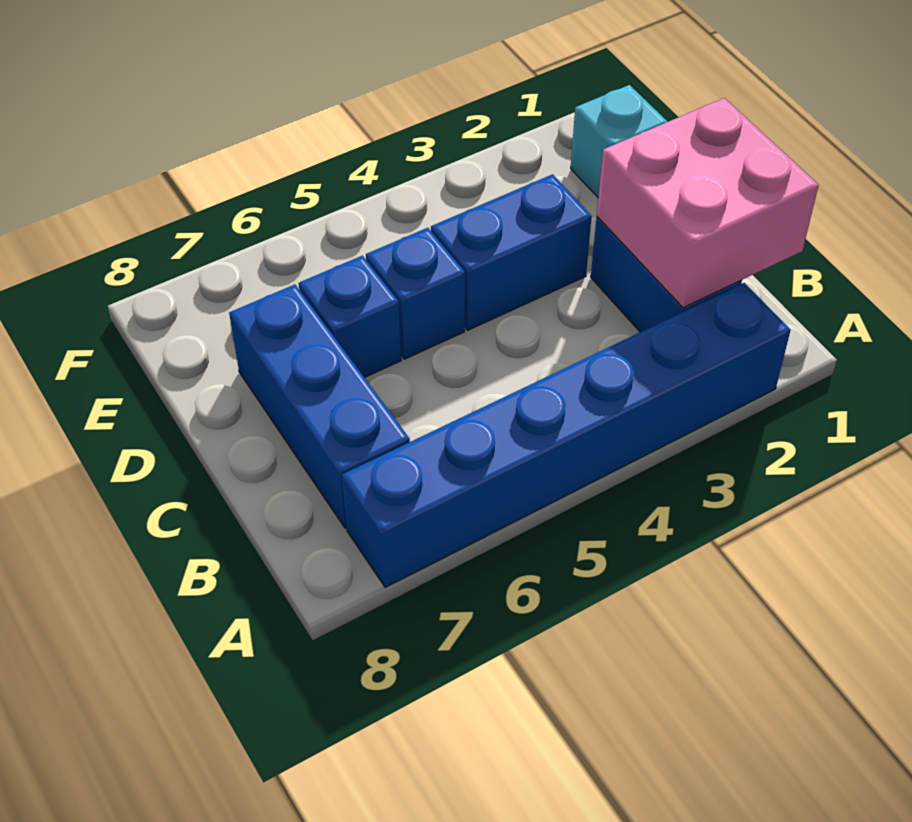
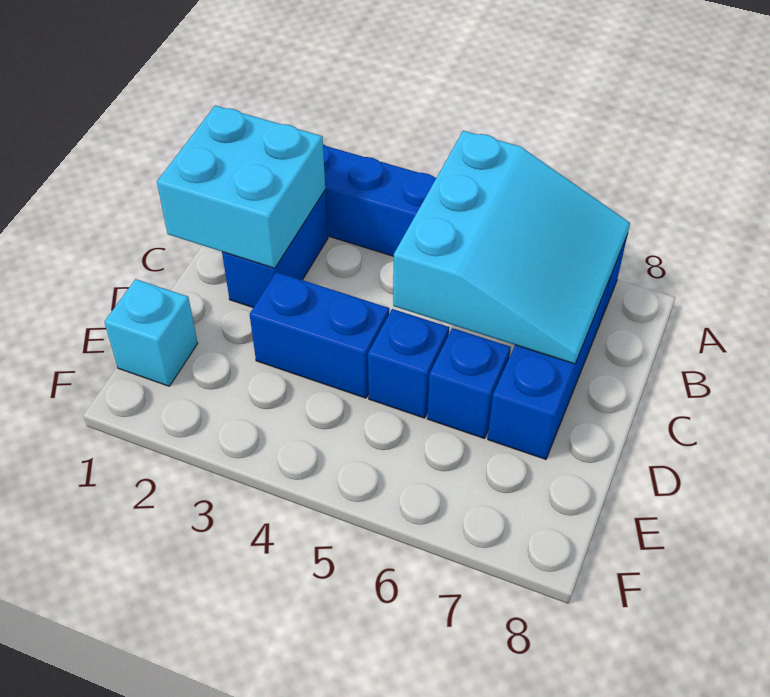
none -> cyan 3x3 slope [393,131,630,364]
pink 2x2 brick [597,98,819,308] -> cyan 2x2 brick [157,106,325,268]

